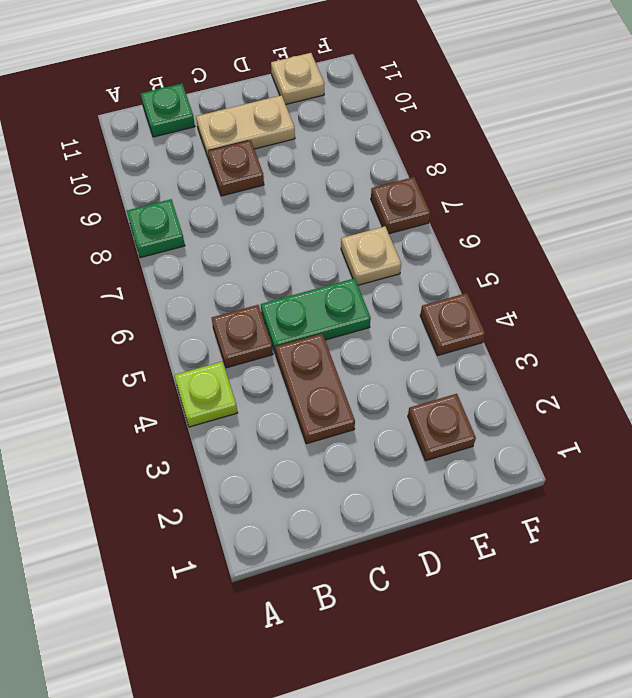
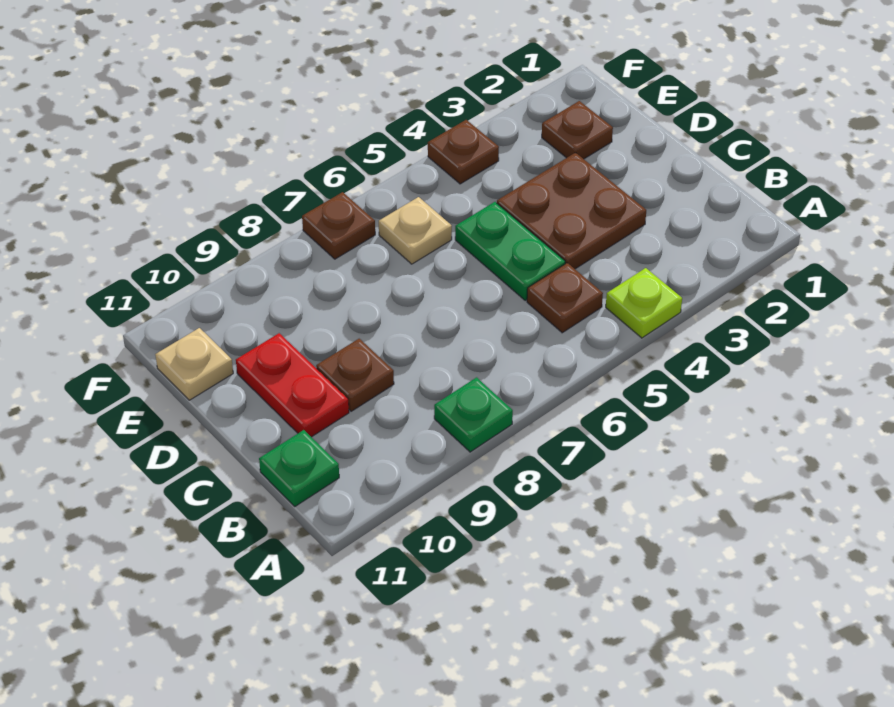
brown 1x2 plate [275,334,355,444] -> brown 2x2 plate [497,153,646,269]
tan 1x2 plate [196,95,295,159] -> red 1x2 plate [236,333,349,437]

